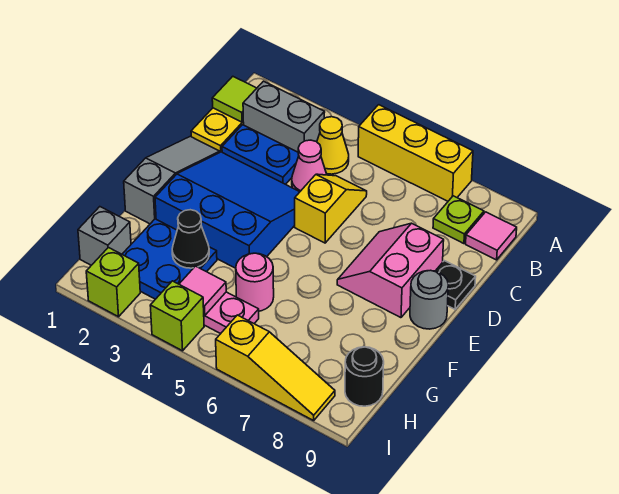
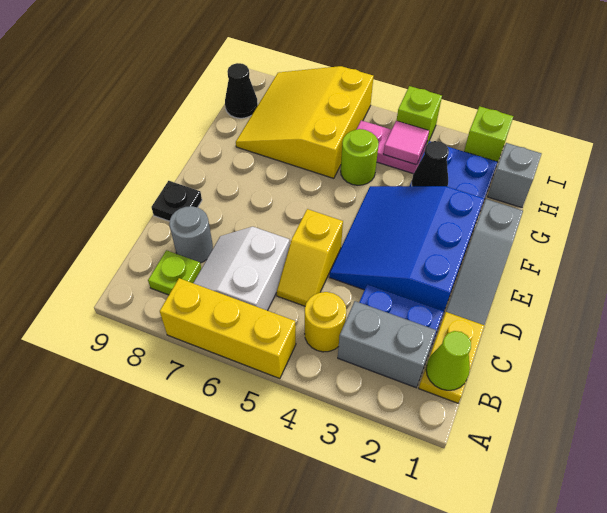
lime 1x1 tile [212,76,257,122] -> lime 1x1 cone [426,331,471,390]
yellow 1x1 cone [317,117,349,174] -> yellow 1x1 round brick [305,292,346,352]
none -> white 2x2 slope [194,227,290,311]
pink 1x1 tile [466,212,517,260] -> none
pink 1x1 cone [292,140,327,192] -> none
blue 3x3 slope [155,152,299,268] -> blue 3x3 slope turned to [329,186,484,311]
pink 2x2 slope [337,223,444,318] -> none
grey 1x1 round brick [410,270,448,329] -> grey 1x1 round brick moved to [169,206,213,263]
pink 1x1 round brick [236,253,274,311] -> lime 1x1 round brick [341,129,379,185]
black 1x1 round brick [345,347,384,406] -> black 1x1 cone [225,63,258,118]
yellow 1x3 slope [216,315,335,421] -> yellow 3x3 slope [236,66,374,178]

